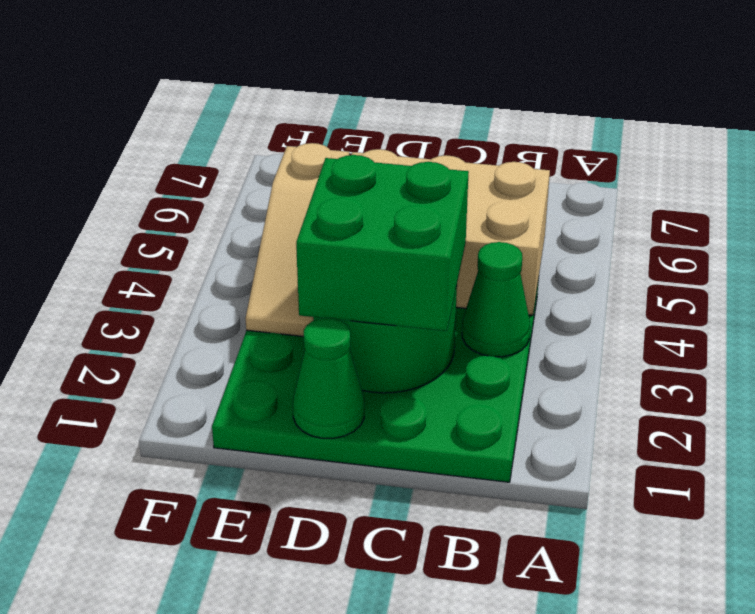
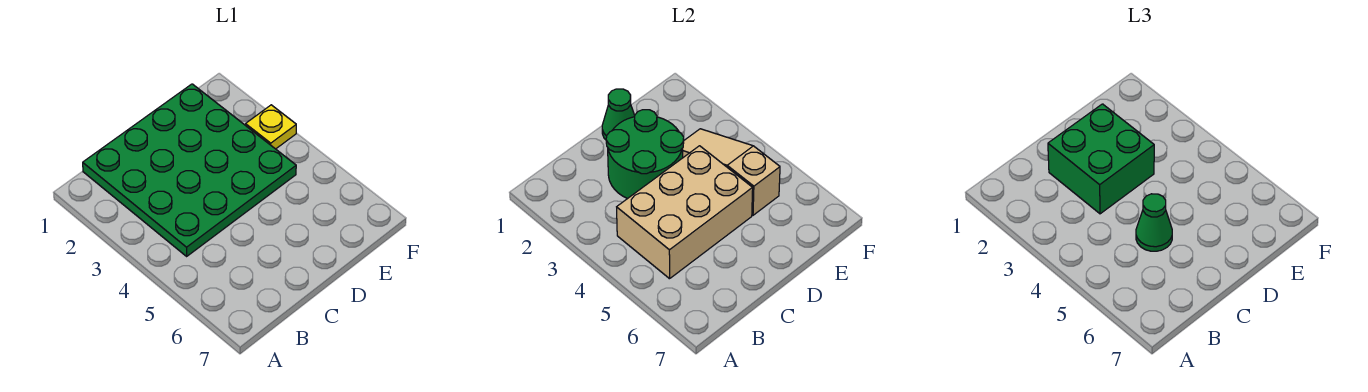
green 1x1 cone [462,242,530,357] -> green 1x1 cone moved to [1136,194,1172,251]
none -> yellow 1x1 plate [246,105,296,149]

